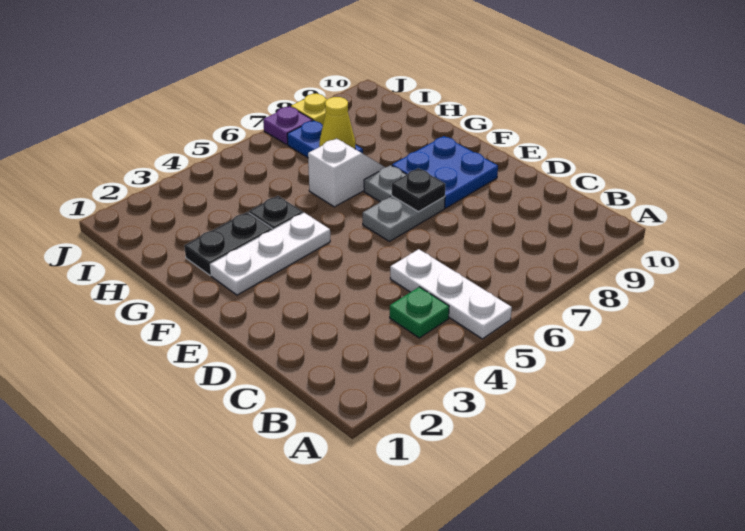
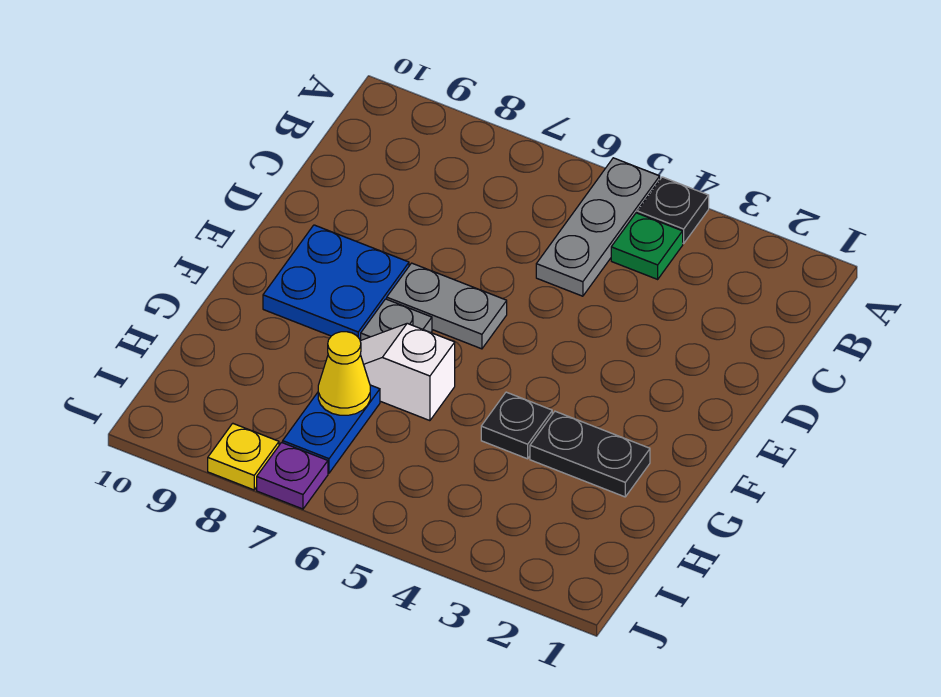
white 1x3 plate [390,249,512,339] -> grey 1x3 plate [536,158,660,296]
black 1x1 plate [391,168,445,212] -> black 1x1 plate moved to [637,177,709,244]
white 1x3 plate [210,213,330,295] -> none

